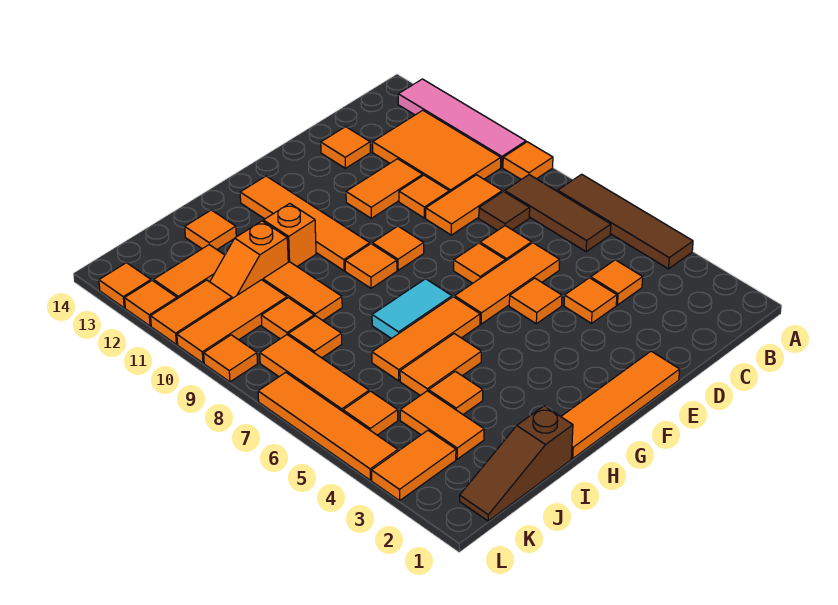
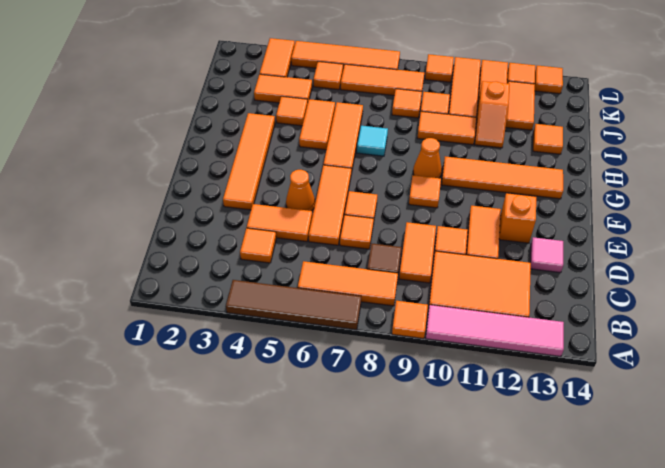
brown 1x3 tile [505,175,611,252] -> orange 1x3 tile [298,261,398,306]
orange 1x1 tile [564,278,617,323] -> orange 1x2 tile [247,204,312,242]
orange 1x1 tile [321,127,370,168] -> pink 1x1 tile [530,237,563,273]
orange 1x4 tile [561,351,680,458] -> orange 1x4 tile moved to [223,113,275,210]
orange 1x1 tile [509,278,562,324] -> orange 1x1 cone [286,170,315,211]
cyan 1x2 tile [372,279,452,339] -> cyan 1x1 tile [357,126,388,156]
orange 1x1 tile [345,244,397,288] -> orange 1x1 cone [413,138,442,178]
orange 1x1 brick [263,204,316,266] -> orange 1x1 brick moved to [499,193,536,243]
brown 1x3 slope [460,406,573,521] -> none
orange 1x2 slope [210,221,288,298] -> orange 1x2 slope turned to [475,81,510,148]

